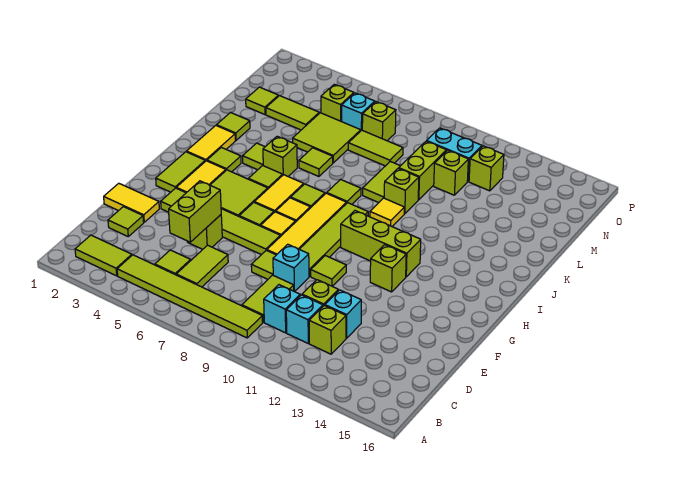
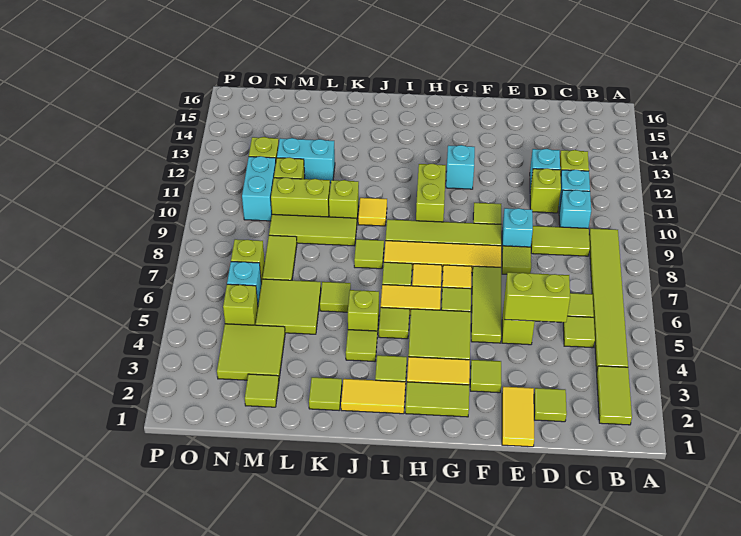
lime 1x1 brick [370,245,406,292] -> cyan 1x1 brick [446,145,475,189]
lime 1x3 brick [341,211,421,277] -> lime 1x2 brick [416,164,446,222]
lime 1x2 tile [363,161,400,203] -> lime 1x3 tile [269,214,357,246]
none -> cyan 1x2 brick [277,138,335,183]
lime 1x2 tile [266,96,319,130] -> lime 2x2 tile [217,324,285,380]

